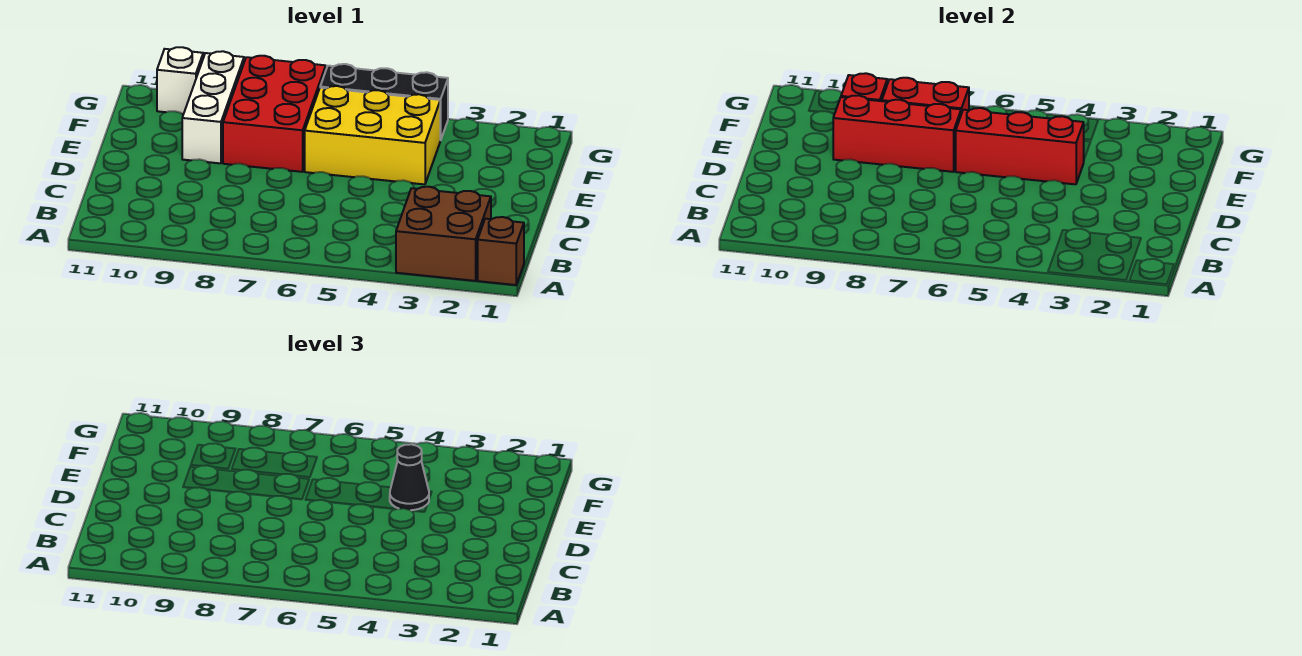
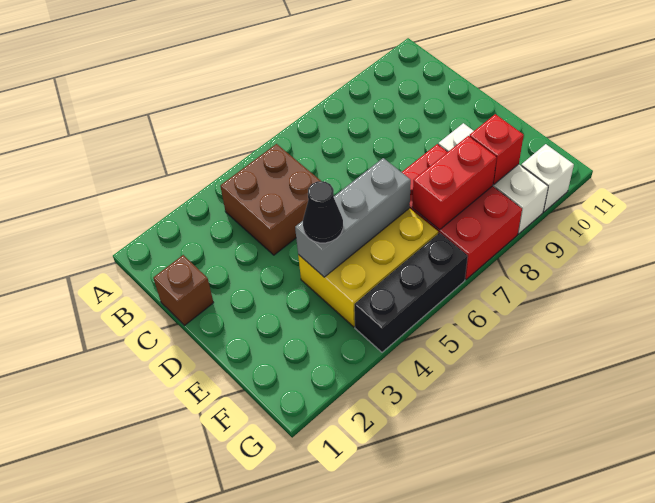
brown 1x1 brick [478,217,524,285] -> brown 1x1 brick moved to [153,255,214,325]
brown 2x2 brick [396,187,491,281] -> brown 2x2 brick moved to [220,144,321,255]
red 1x3 brick [956,108,1084,184] -> grey 1x3 brick [295,158,411,277]
red 1x3 brick [833,95,961,172] -> none

